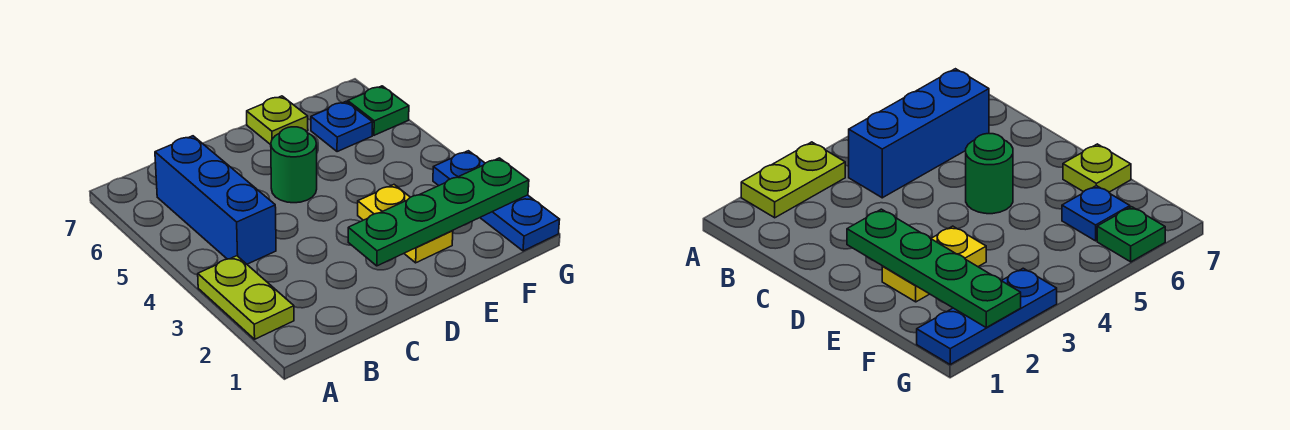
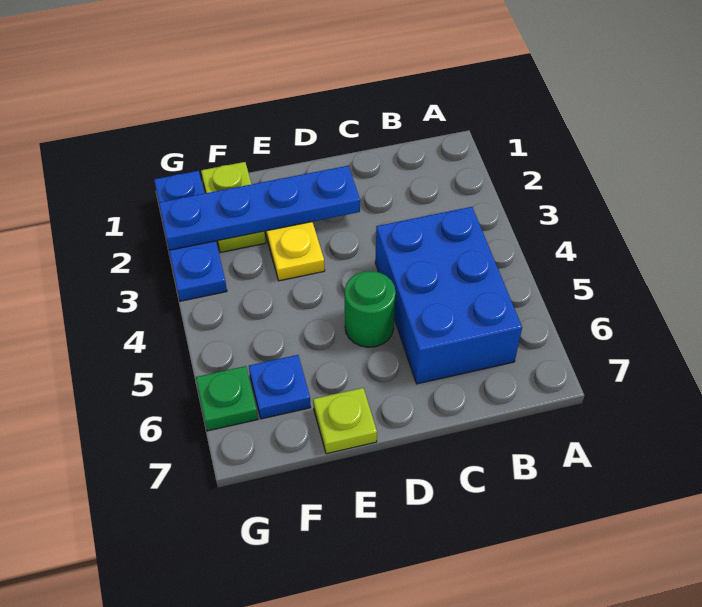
lime 1x2 plate [198,256,294,339] -> lime 1x2 plate moved to [201,162,266,252]
blue 1x3 brick [155,136,276,264] -> blue 2x3 brick [375,207,522,384]
green 1x4 plate [348,158,529,266] -> blue 1x4 plate [159,166,360,250]

